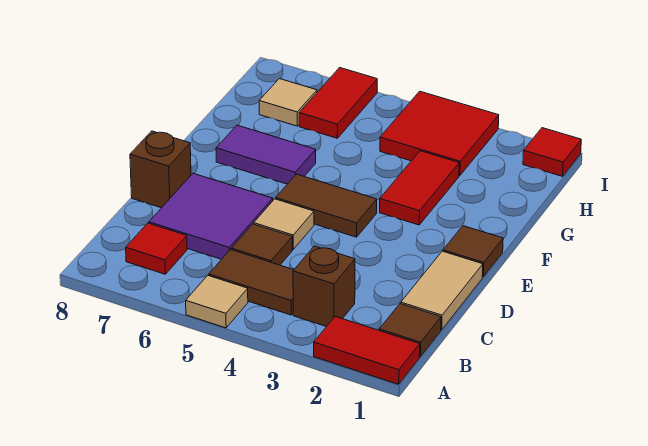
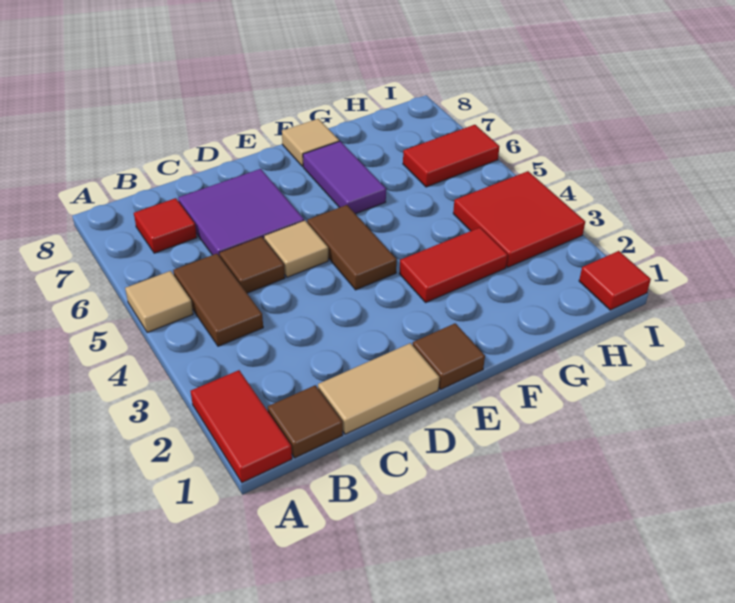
brown 1x1 brick [293,246,355,327] -> none
brown 1x1 brick [130,131,191,208] -> none
tan 1x1 tile [259,79,317,126] -> tan 1x1 tile moved to [282,119,339,167]

